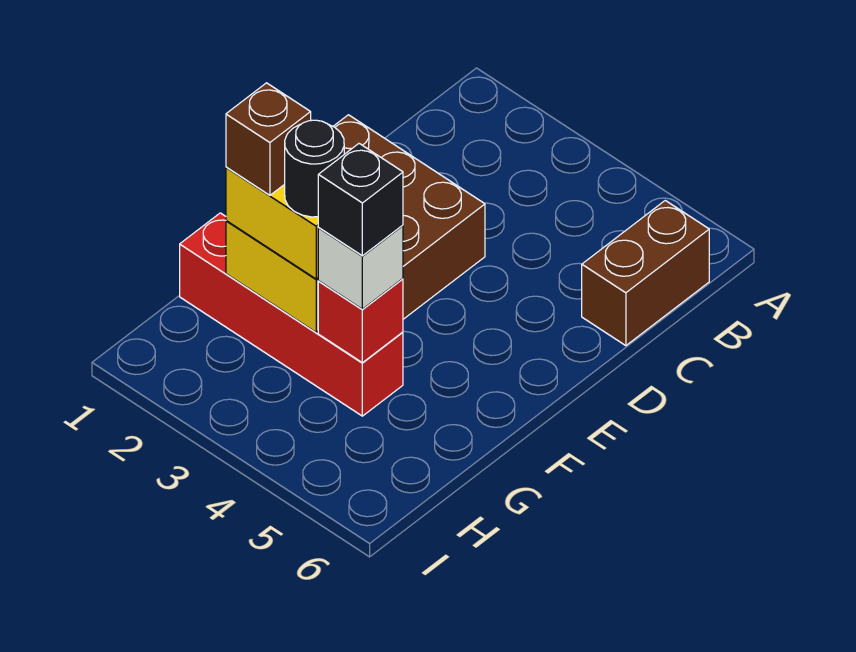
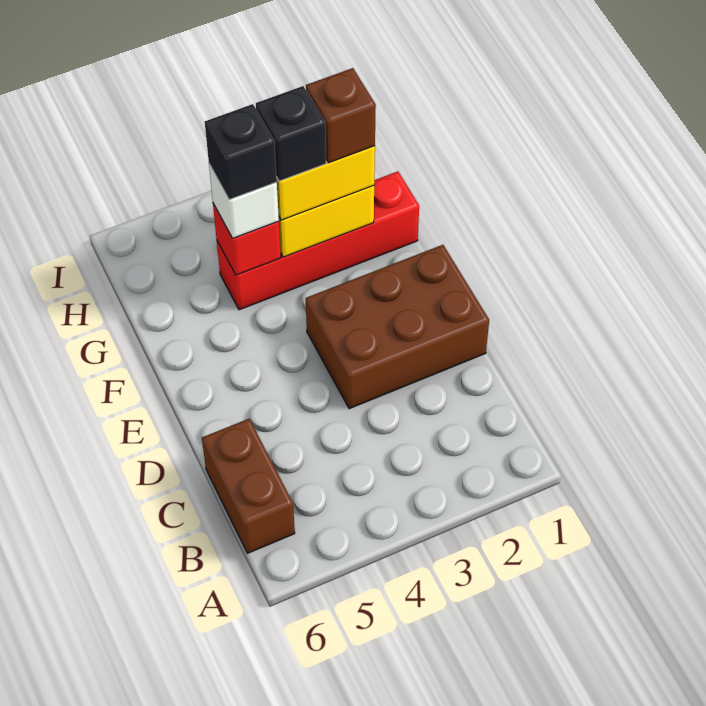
black 1x1 round brick [285,120,344,217] -> black 1x1 brick [256,86,326,181]

